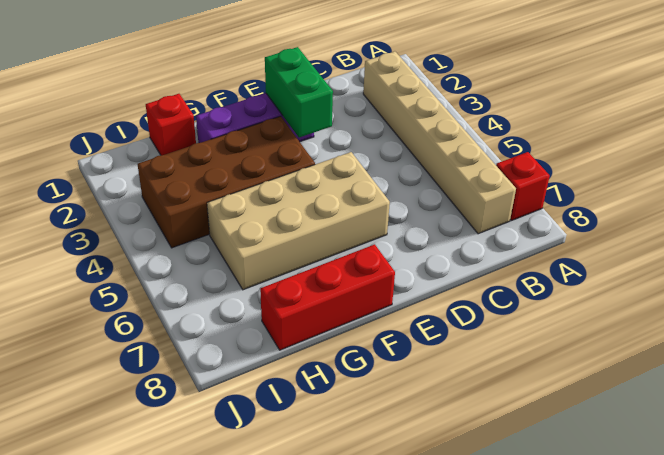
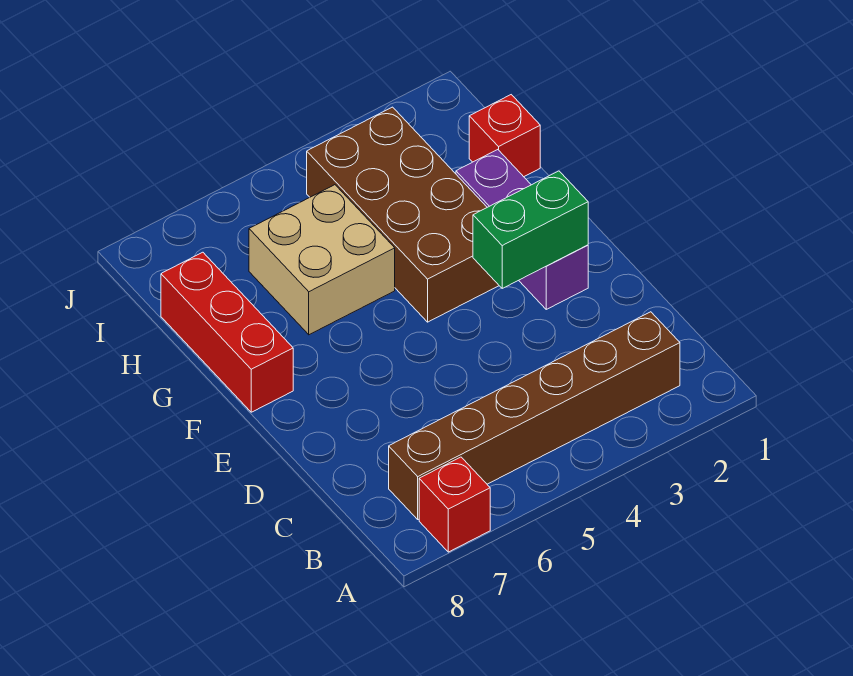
tan 1x6 brick [363,51,516,234] -> brown 1x6 brick [389,312,680,519]
tan 2x4 brick [207,152,390,290] -> tan 2x2 brick [249,185,395,335]

